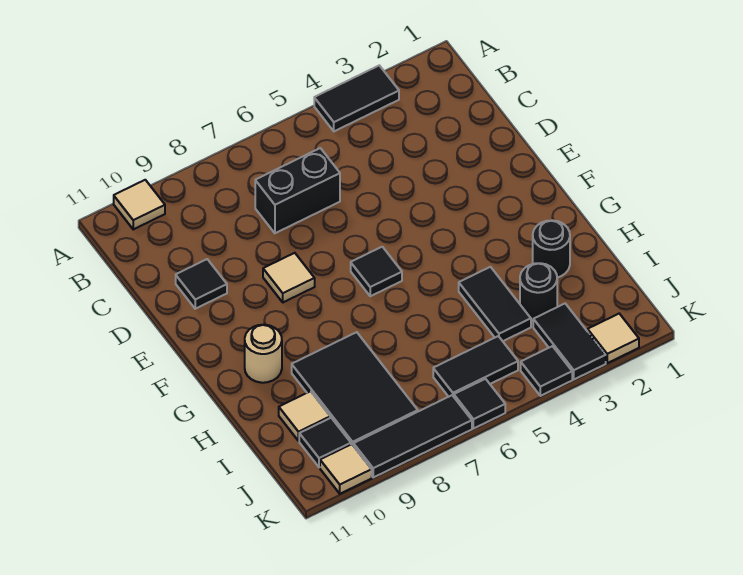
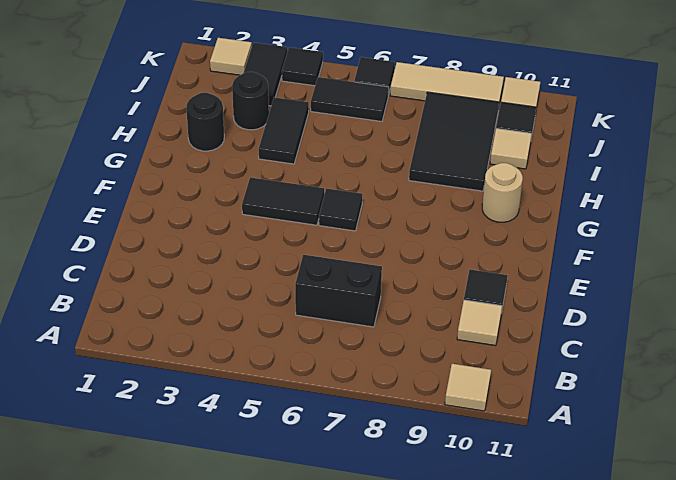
black 1x2 tile [314,65,399,131] -> black 1x2 tile moved to [242,177,324,225]
tan 1x1 tile [263,253,315,302] -> tan 1x1 tile moved to [457,300,502,346]
black 1x3 tile [354,395,472,477] -> tan 1x3 tile [390,62,504,110]

